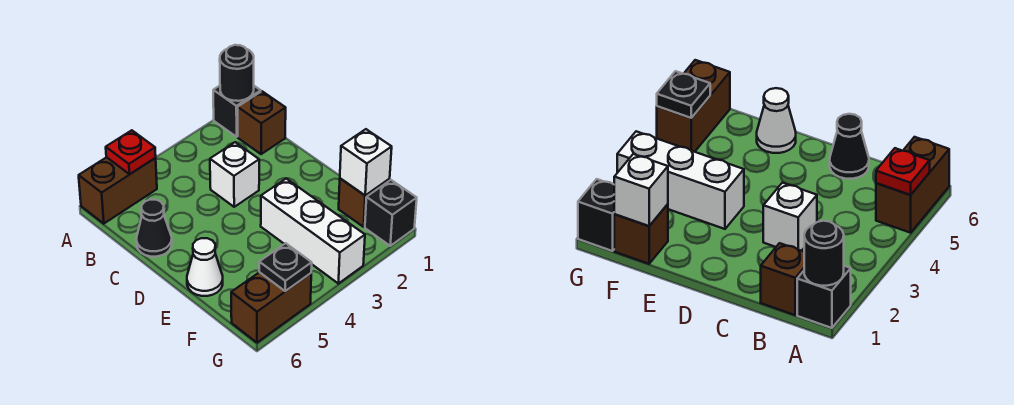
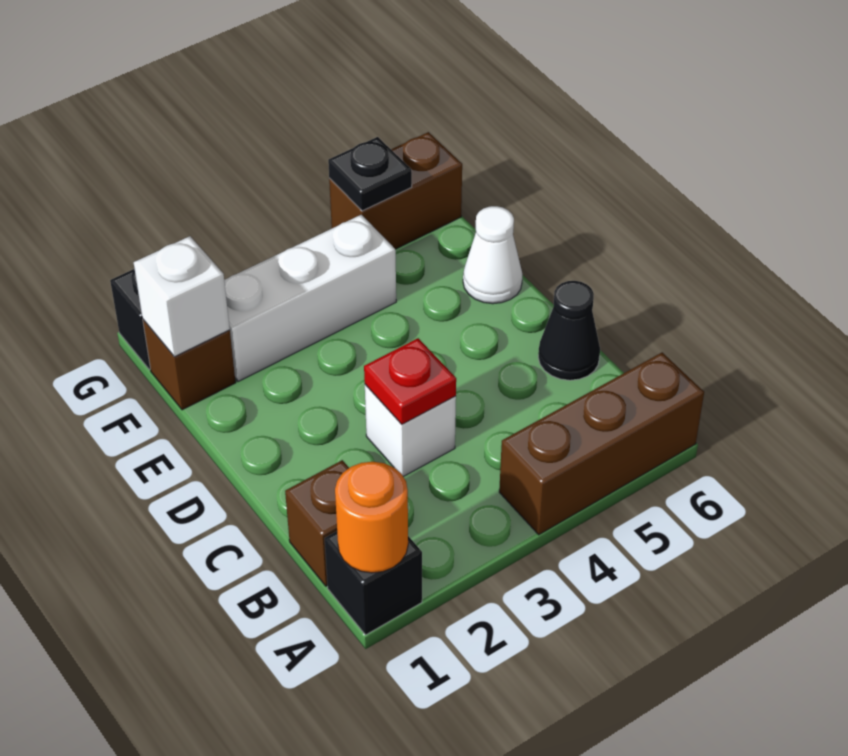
black 1x1 round brick [220,45,254,101] -> orange 1x1 round brick [335,462,408,573]
brown 1x2 brick [79,157,157,224] -> brown 1x3 brick [499,352,704,535]
red 1x1 plate [106,130,156,174] -> red 1x1 plate moved to [364,338,456,424]
white 1x3 brick [261,179,365,284] -> white 1x3 brick turned to [224,215,396,381]

